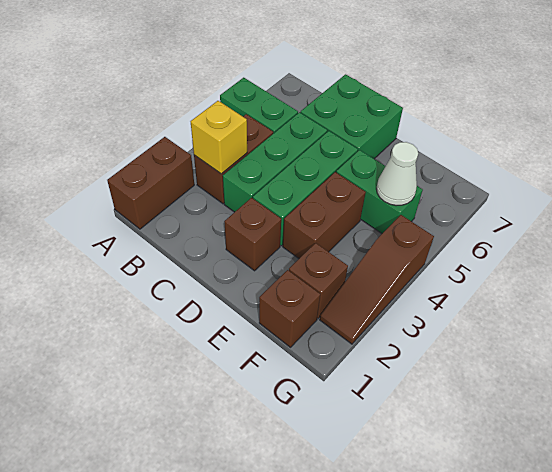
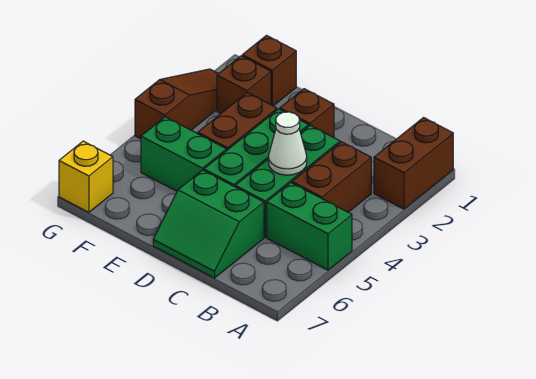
yellow 1x1 brick [191,101,247,174] -> yellow 1x1 brick moved to [59,141,113,212]
green 2x2 brick [300,74,403,159] -> green 2x2 slope [153,170,264,278]
white 1x1 cone [376,142,418,206] -> white 1x1 cone moved to [268,112,307,175]

